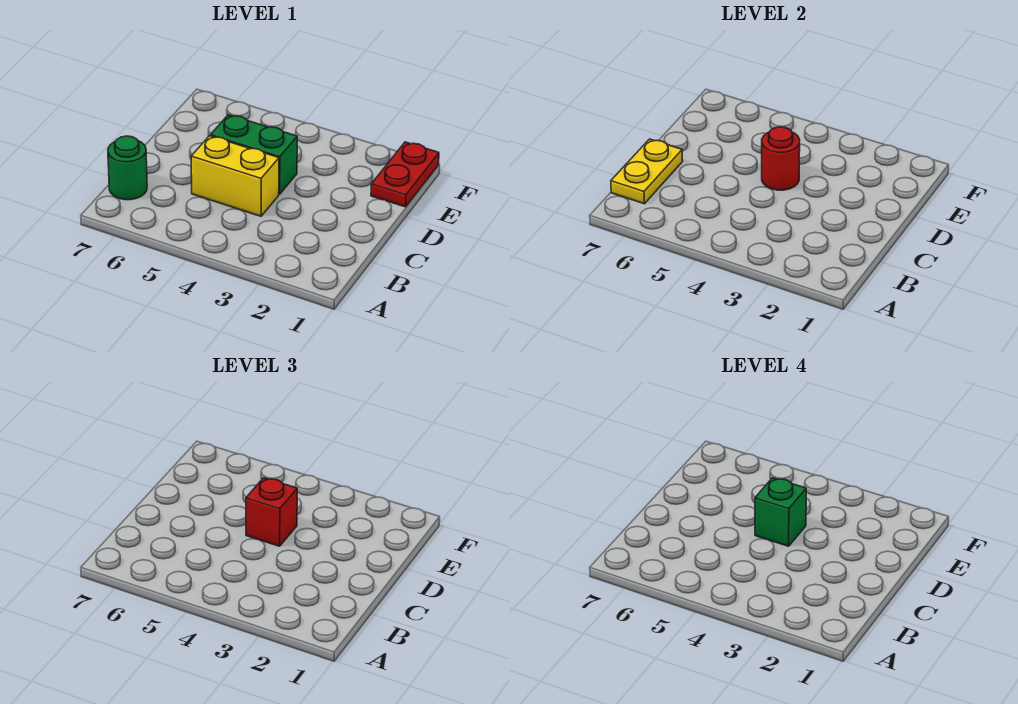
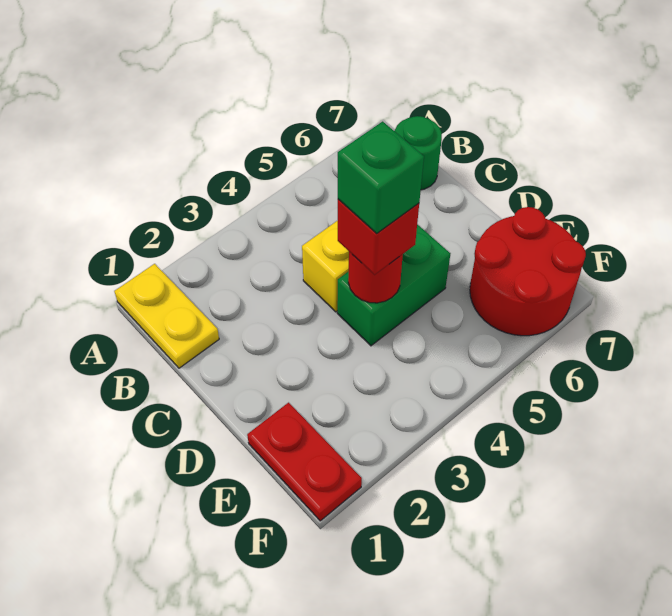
yellow 1x2 plate [611,139,683,204] -> yellow 1x2 plate moved to [114,264,219,368]
none -> red 2x2 round brick [470,207,586,336]

